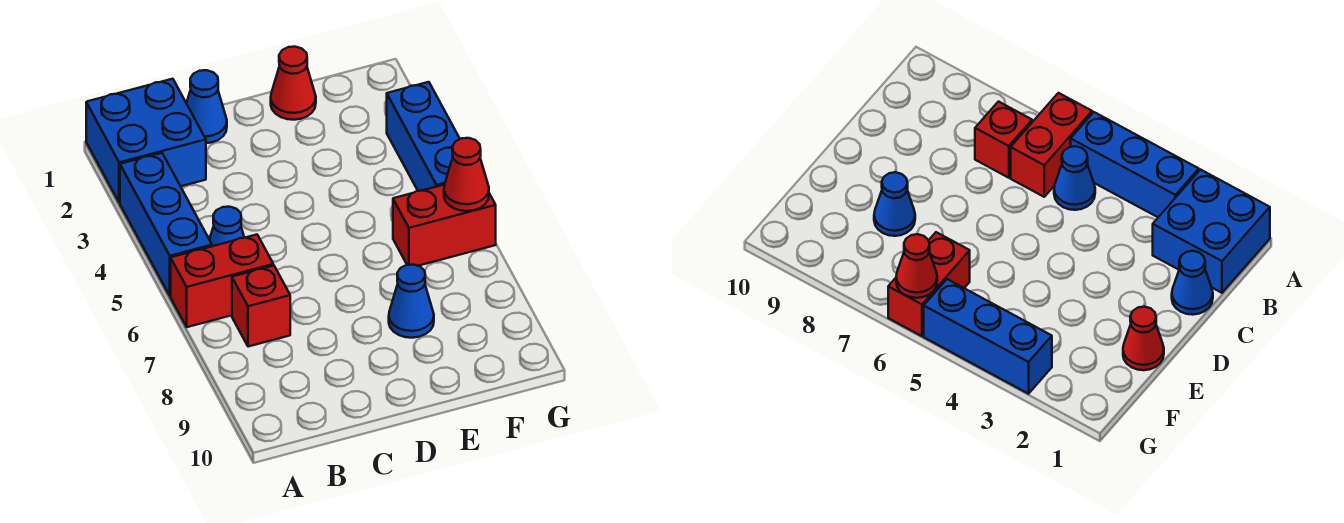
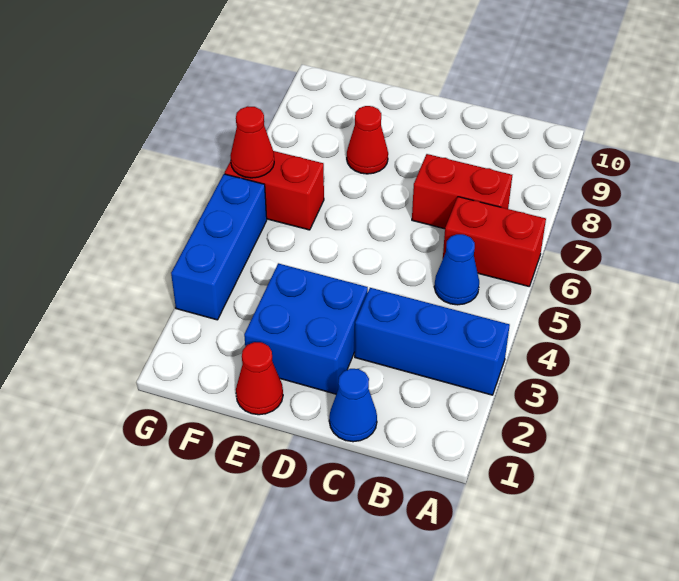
blue 2x2 brick [86,79,206,203] -> blue 2x2 brick moved to [244,263,368,394]
blue 1x3 brick [120,153,212,296] -> blue 1x3 brick turned to [355,288,510,395]
red 1x1 brick [232,266,290,347] -> red 1x2 brick [412,154,512,229]
blue 1x1 cone [389,265,434,338] -> red 1x1 cone [347,106,388,174]

